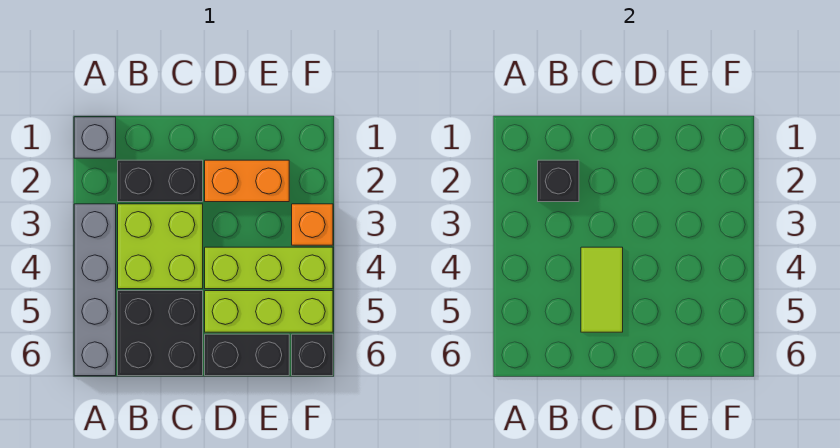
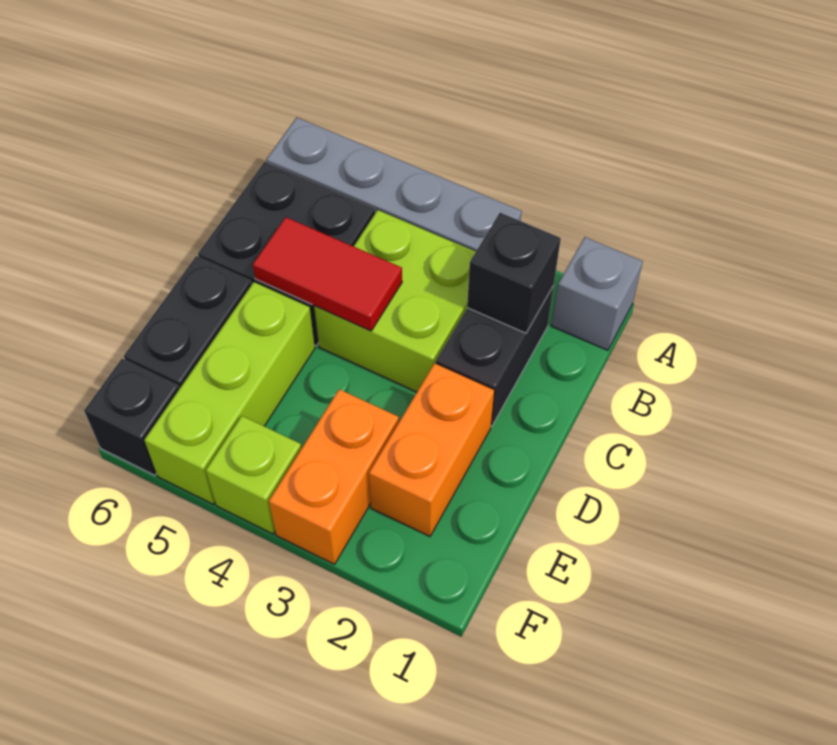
lime 1x2 tile [581,247,623,332] -> red 1x2 tile [253,217,402,331]
lime 1x3 brick [205,247,333,289] -> lime 1x1 brick [206,416,301,534]
orange 1x1 brick [292,204,333,245] -> orange 1x2 brick [269,389,399,564]

